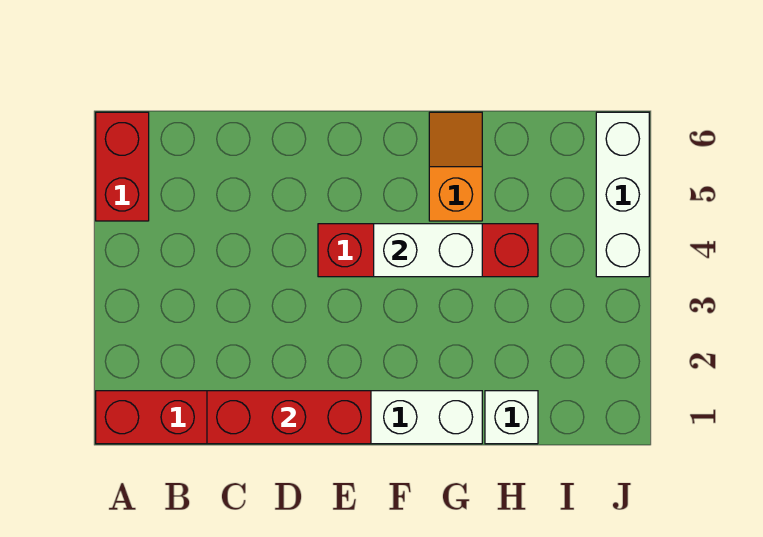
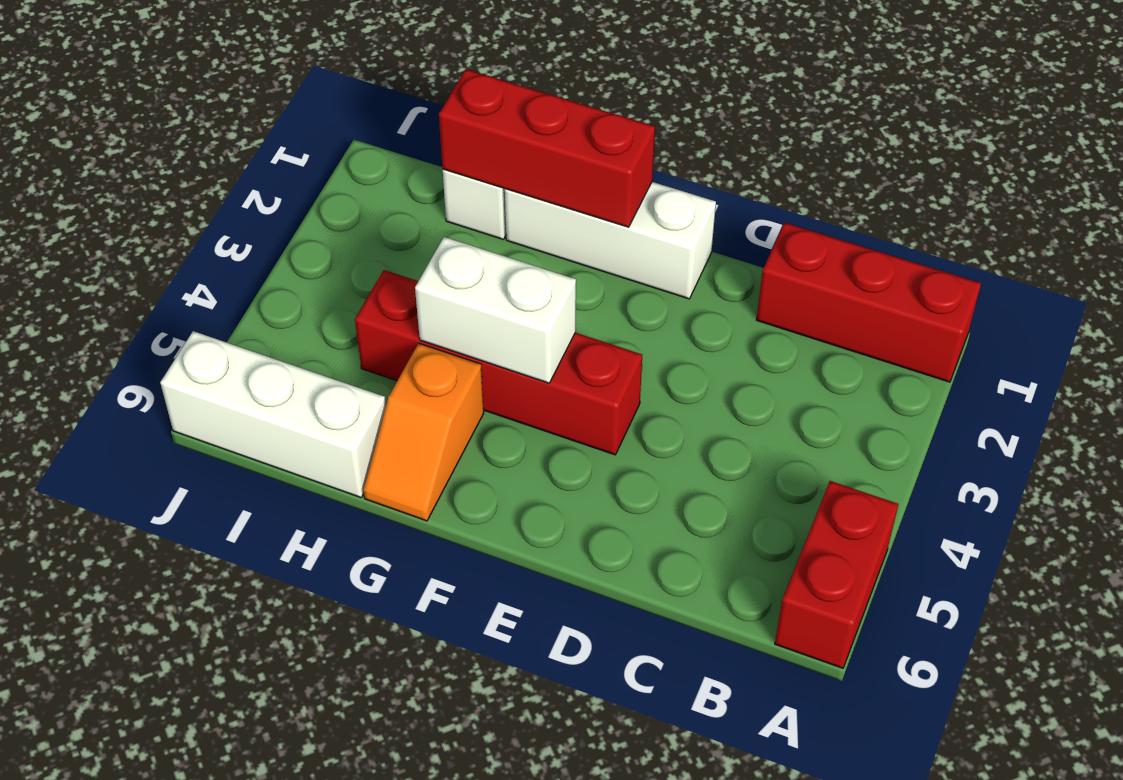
red 1x3 brick [207,391,371,444] -> red 1x3 brick moved to [439,69,655,227]
white 1x3 brick [596,112,649,277] -> white 1x3 brick turned to [160,331,386,497]

